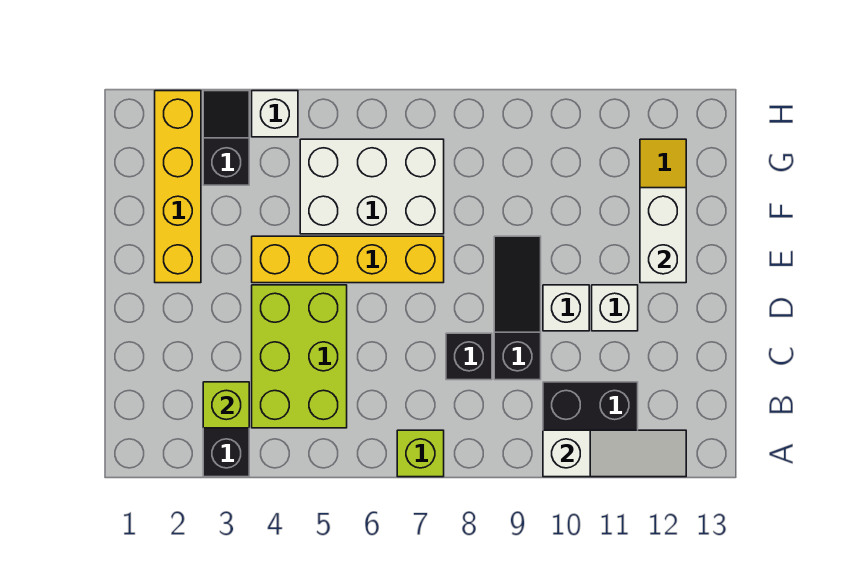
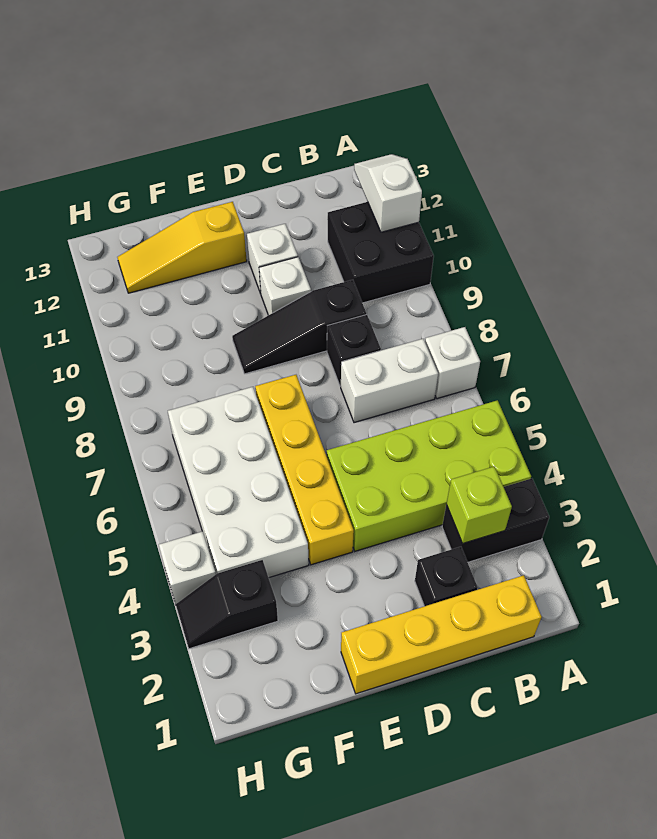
lime 1x1 brick [397,430,444,477] -> white 1x1 brick [425,327,480,399]
white 1x3 slope [543,430,686,477] -> white 1x2 slope [354,154,422,232]
lime 2x3 brick [252,285,347,428] -> lime 2x4 brick [327,400,531,551]
none -> black 1x1 brick [415,547,478,606]
yellow 1x4 brick [155,91,201,283] -> yellow 1x4 brick moved to [341,575,542,694]
white 1x2 brick [640,188,686,283] -> white 1x2 brick moved to [341,339,438,423]
white 2x3 brick [300,139,444,234] -> white 2x4 brick [168,387,309,578]

